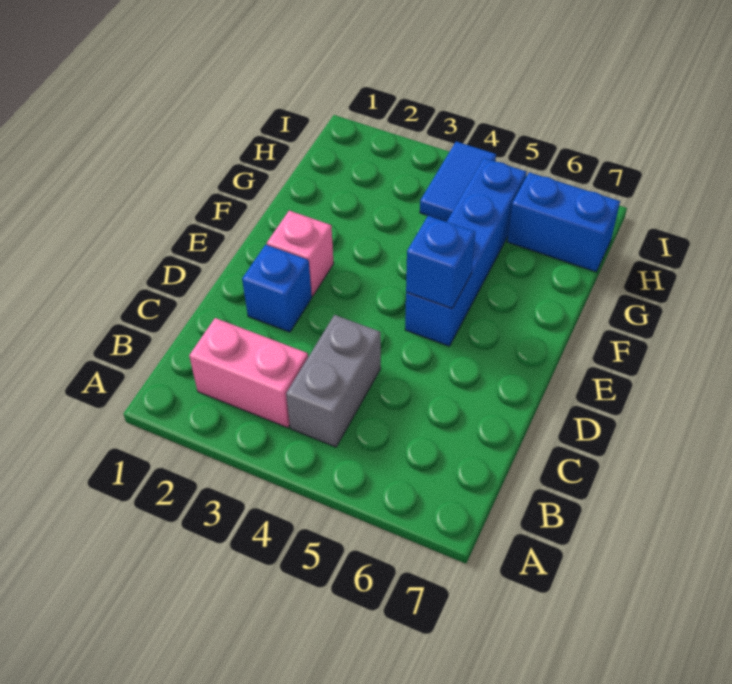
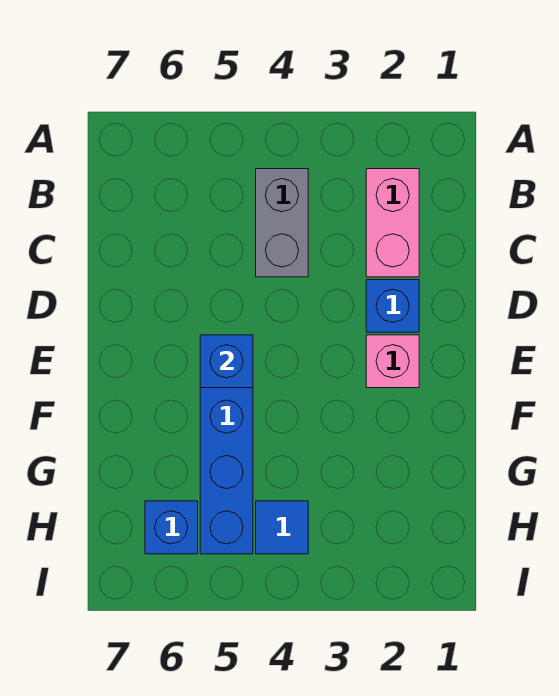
pink 1x2 brick [189,318,308,428] -> pink 1x2 brick turned to [366,169,419,277]
blue 1x2 tile [420,142,496,222] -> blue 1x1 tile [256,501,308,554]
blue 1x2 brick [507,172,620,272] -> blue 1x1 brick [145,501,198,554]

